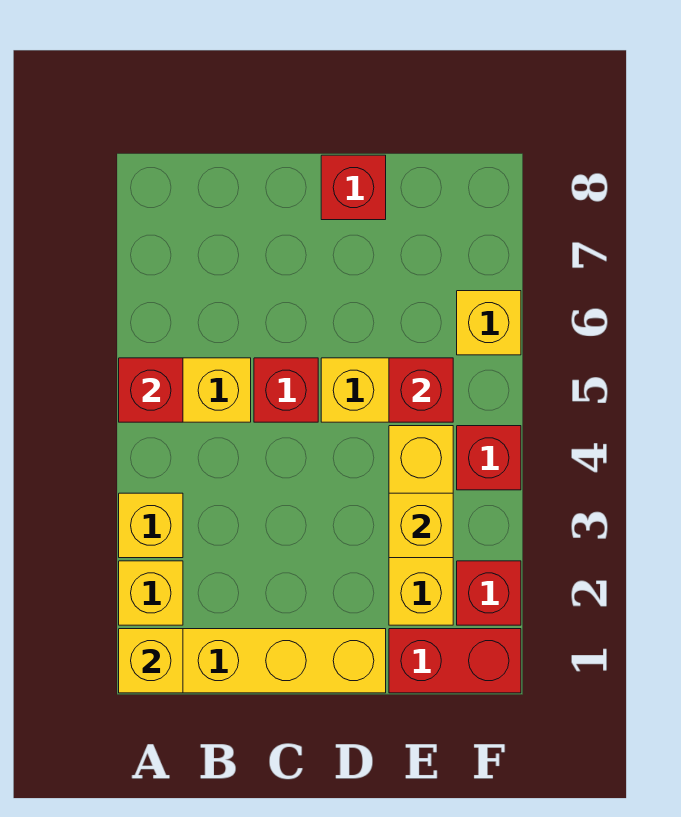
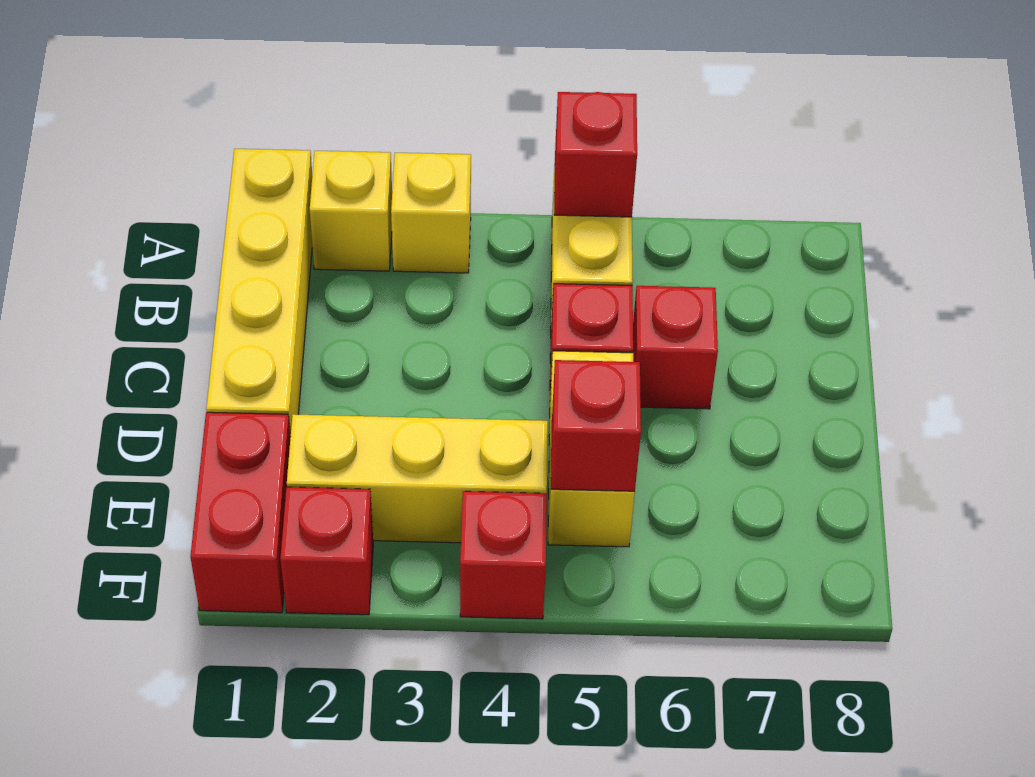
yellow 1x1 brick [119,629,183,693] -> none
red 1x1 brick [321,155,386,220] -> red 1x1 brick moved to [633,286,718,409]
yellow 1x1 brick [389,493,453,558] -> none
yellow 1x1 brick [457,291,521,355] -> none

